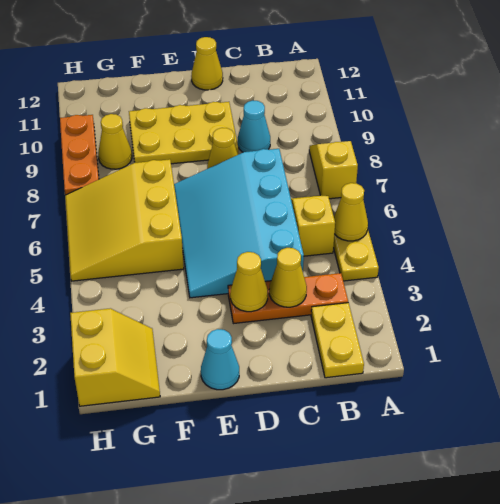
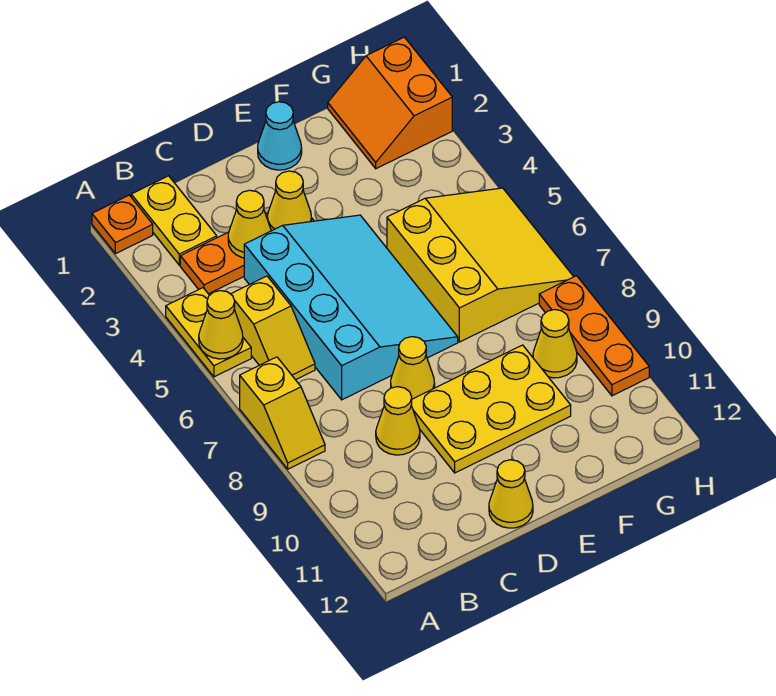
none -> orange 1x1 plate [92,195,153,254]
cyan 1x1 cone [238,101,270,152] -> yellow 1x1 cone [376,387,420,455]
yellow 2x2 slope [70,309,160,406] -> orange 2x2 slope [328,37,452,169]

